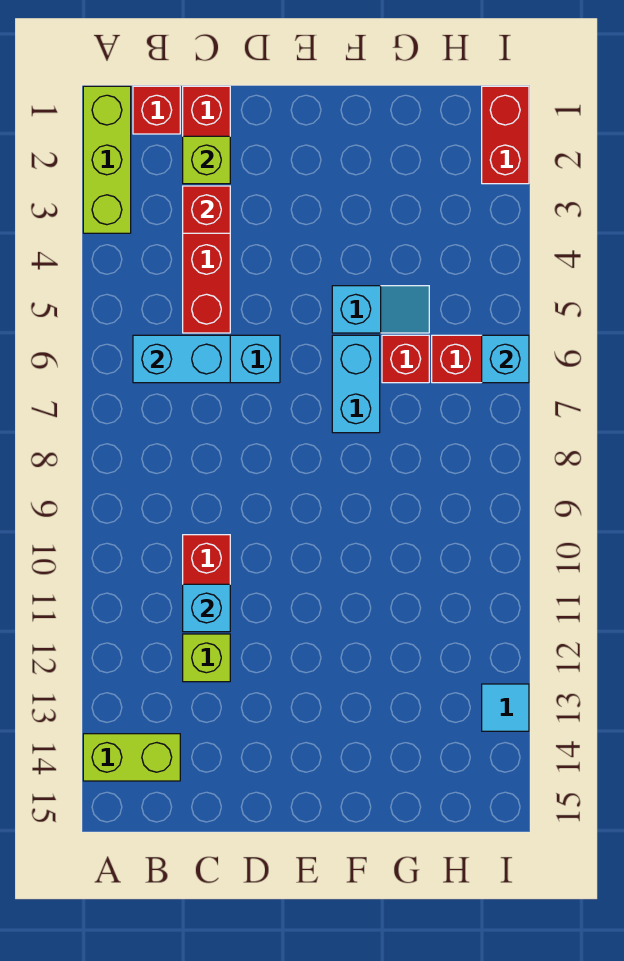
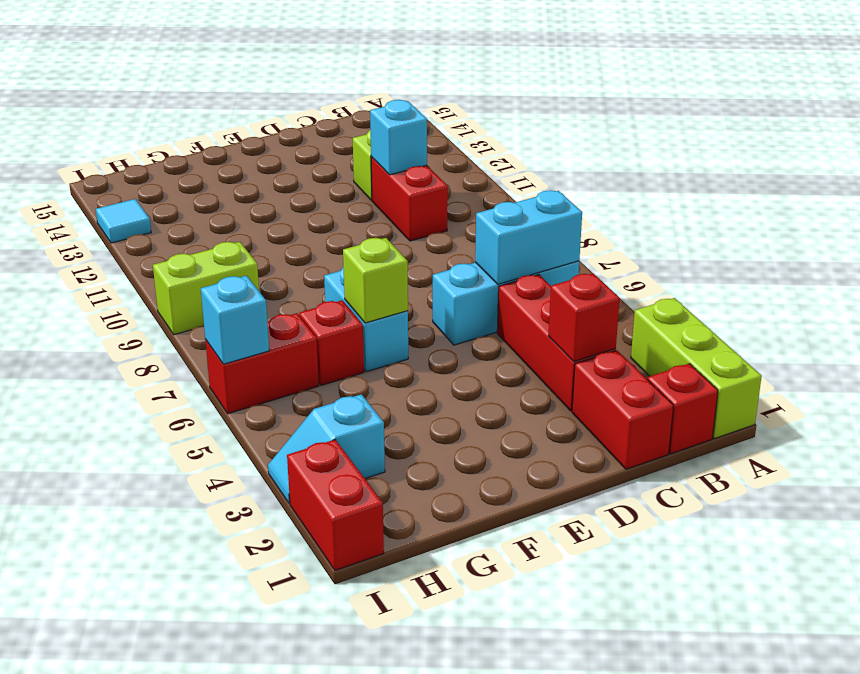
lime 1x2 brick [83,734,180,781] -> lime 1x2 brick moved to [153,242,259,335]
lime 1x1 brick [183,136,230,184] -> lime 1x1 brick moved to [343,238,408,323]
cyan 1x2 slope [332,286,429,333] -> cyan 1x2 slope moved to [268,394,385,503]

